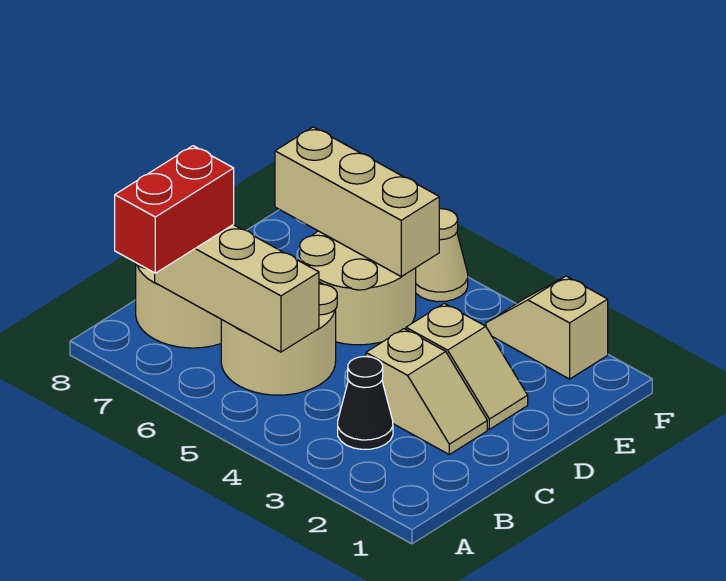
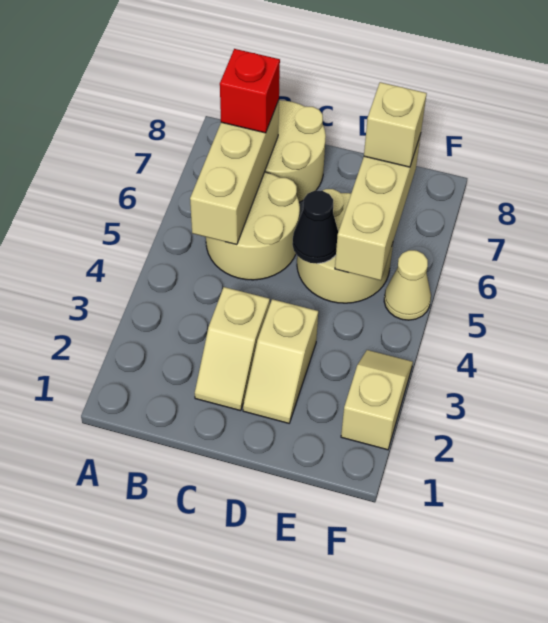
red 1x2 brick [115,146,234,273] -> red 1x1 brick [220,49,280,133]
black 1x1 cone [338,357,393,449] -> black 1x1 cone moved to [292,191,338,264]
none -> tan 1x1 brick [364,82,427,167]

